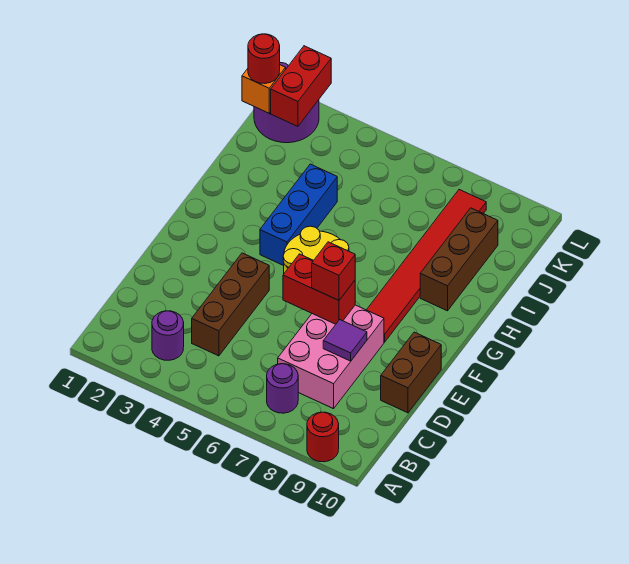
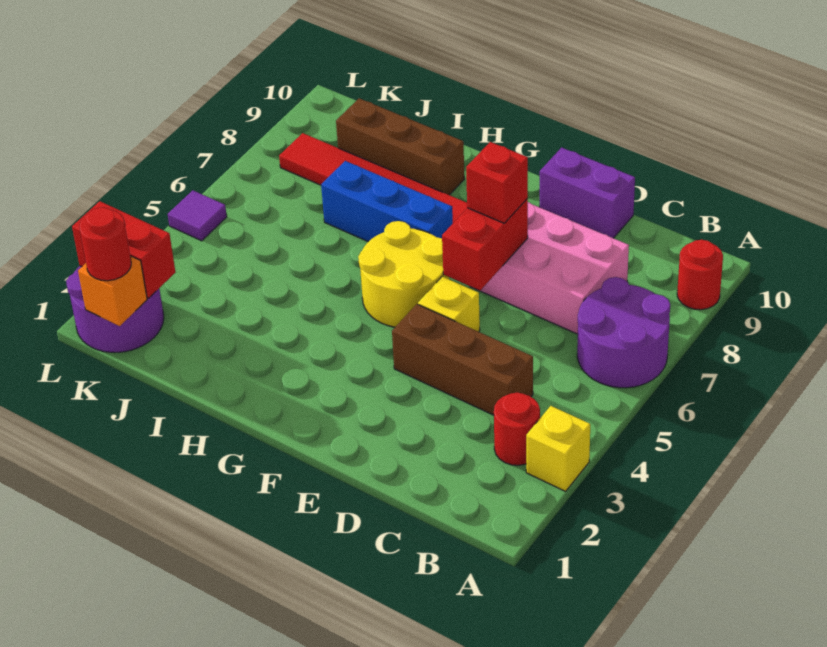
none -> yellow 1x1 brick [526,406,590,491]
purple 1x1 round brick [152,311,184,360] -> red 1x1 round brick [494,392,540,465]
purple 1x1 round brick [267,364,298,413] -> purple 2x2 round brick [577,277,670,388]
purple 1x1 tile [323,320,367,361] -> purple 1x1 tile moved to [168,190,227,241]
brown 1x2 brick [381,332,441,413] -> purple 1x2 brick [540,147,635,238]
none -> yellow 1x1 brick [418,276,480,332]
blue 1x3 brick [260,164,337,266] -> blue 1x3 brick moved to [321,161,453,242]

